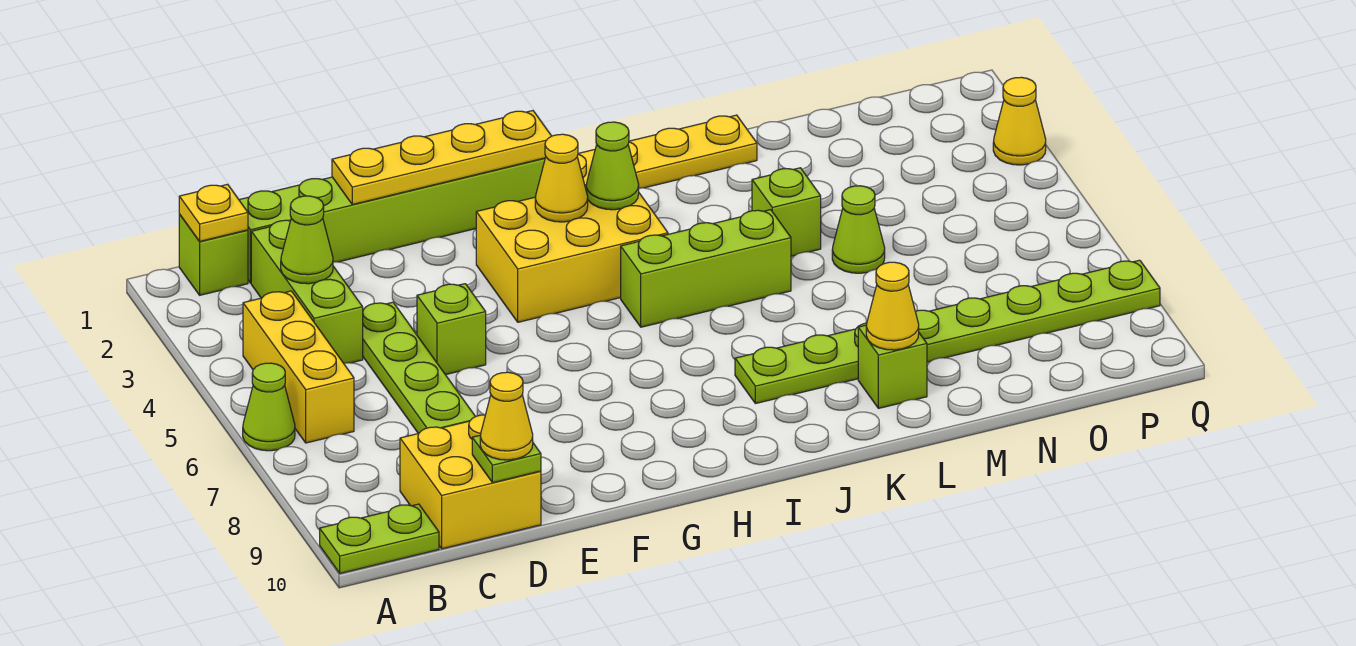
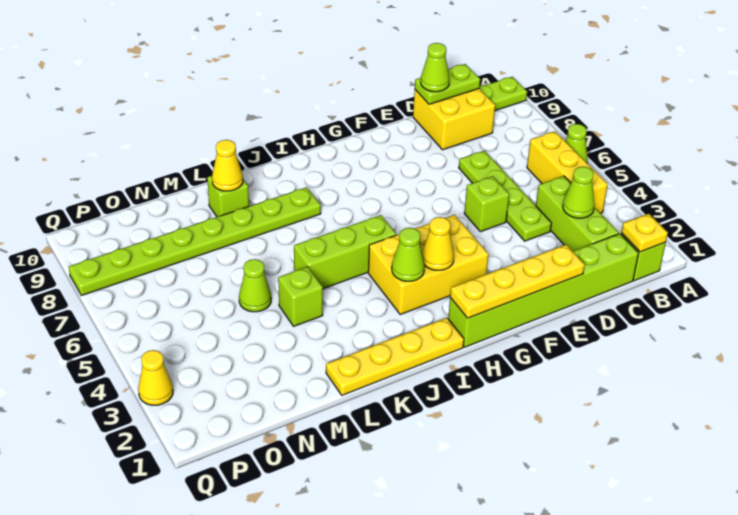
lime 1x1 plate [472,435,541,483] -> lime 1x2 plate [415,64,480,104]
yellow 1x1 cone [480,372,533,460] -> lime 1x1 cone [421,43,450,92]

